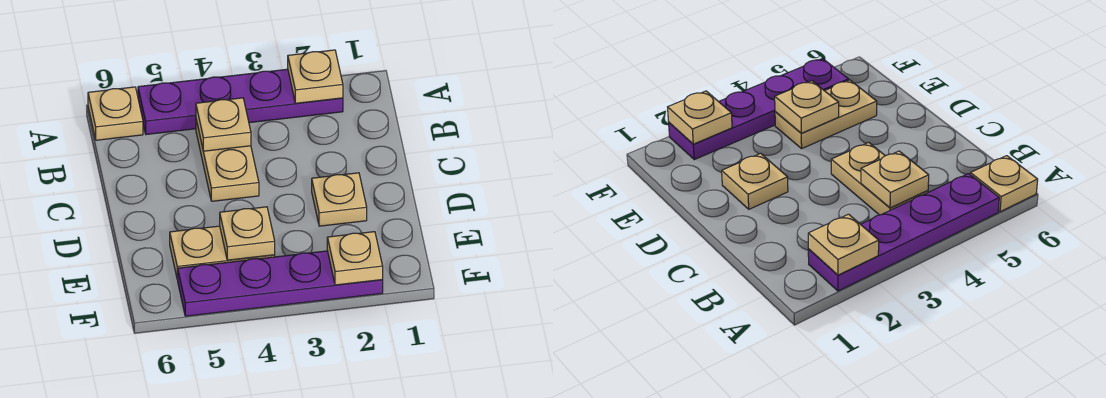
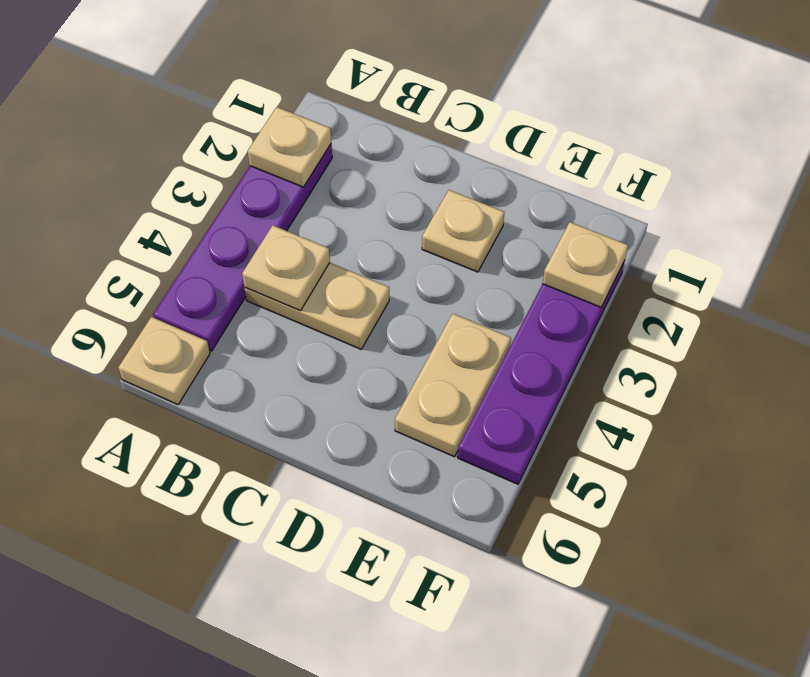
tan 1x1 plate [220,207,275,260] -> none

